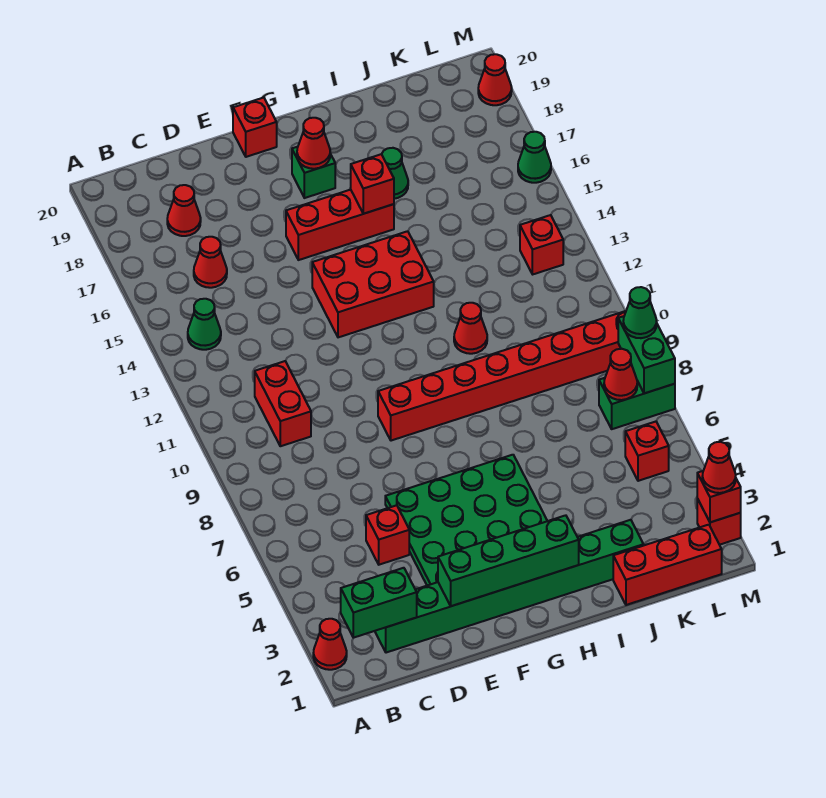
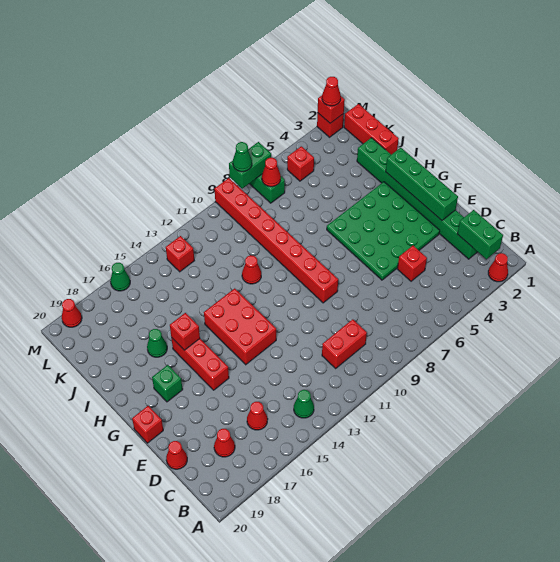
red 1x1 cone [297,118,330,169] -> red 1x1 cone moved to [166,441,187,469]

